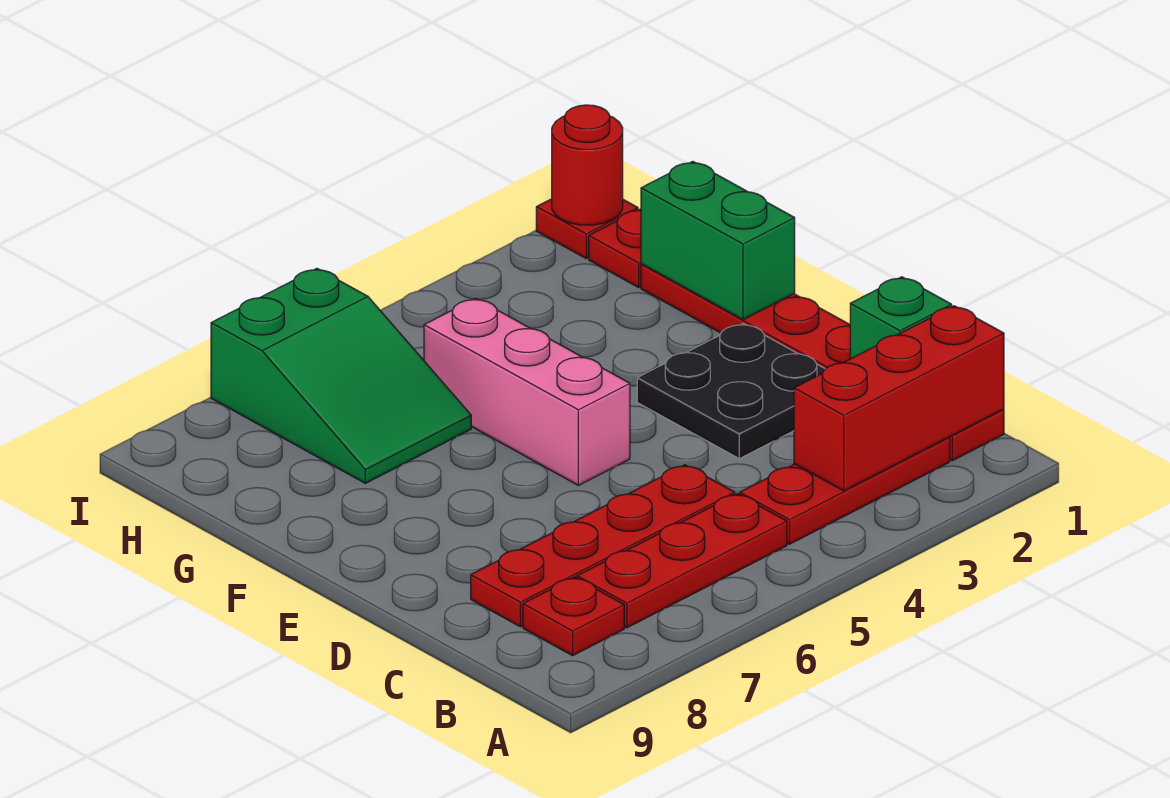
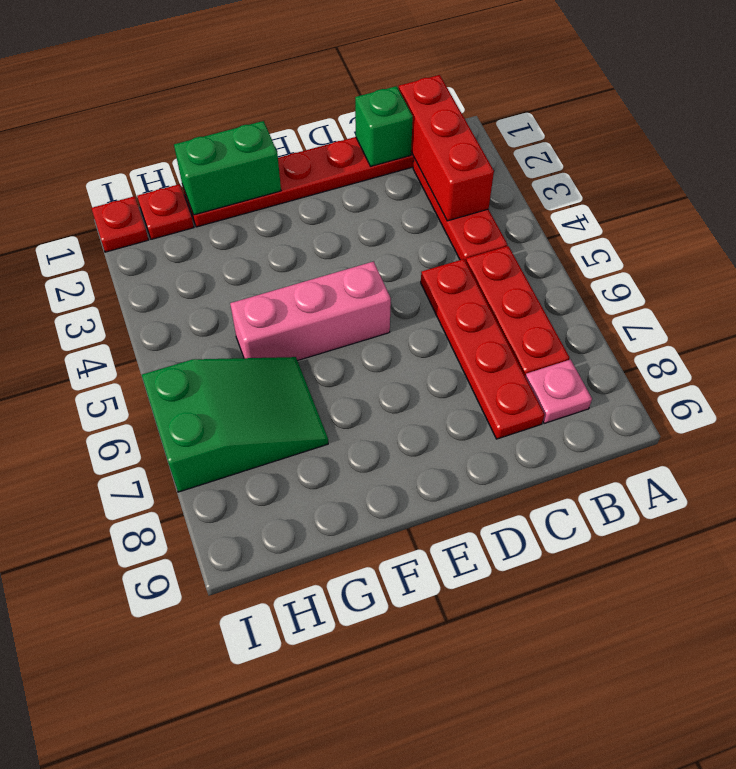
red 1x1 plate [523,577,624,656] -> pink 1x1 plate [525,360,592,424]
black 2x2 plate [637,324,825,459] -> none
red 1x1 round brick [552,105,623,225] -> none

